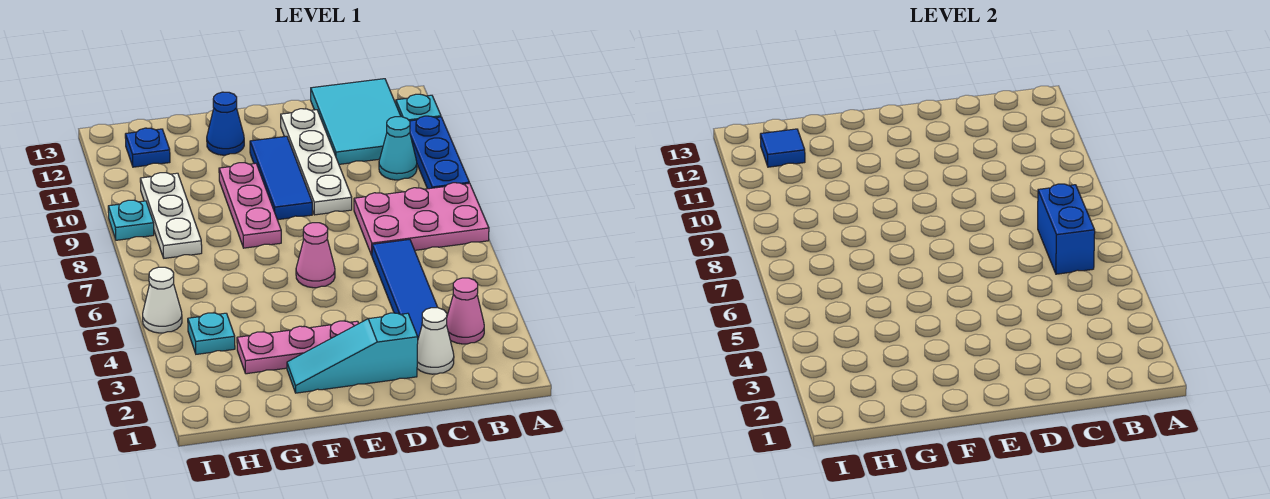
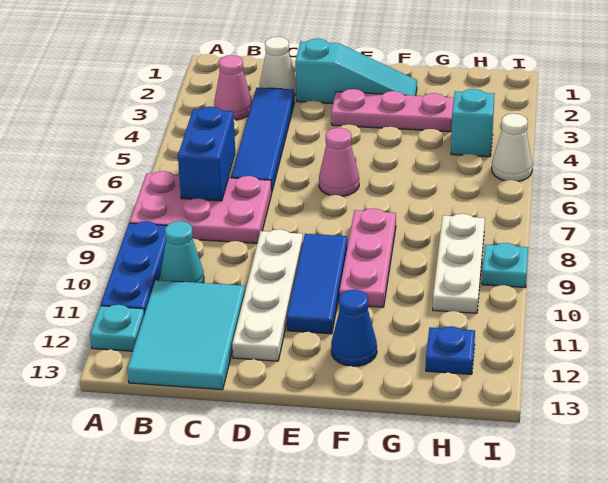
cyan 1x1 plate [188,313,235,354] -> cyan 1x1 brick [451,89,494,157]
blue 1x1 tile [760,129,805,167] -> none

